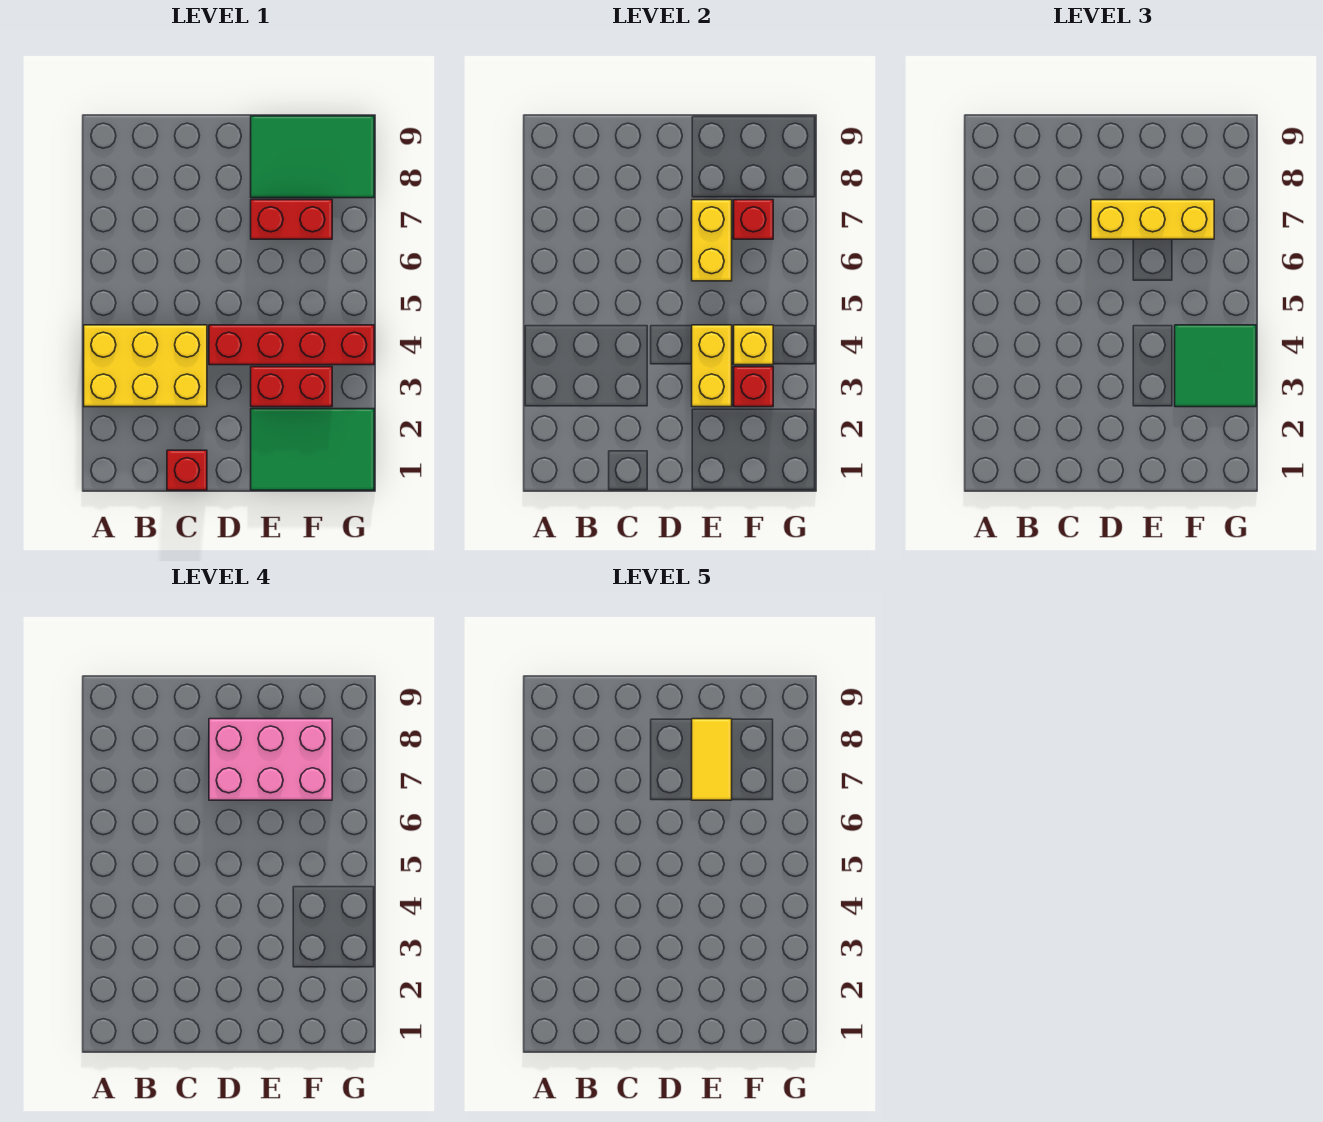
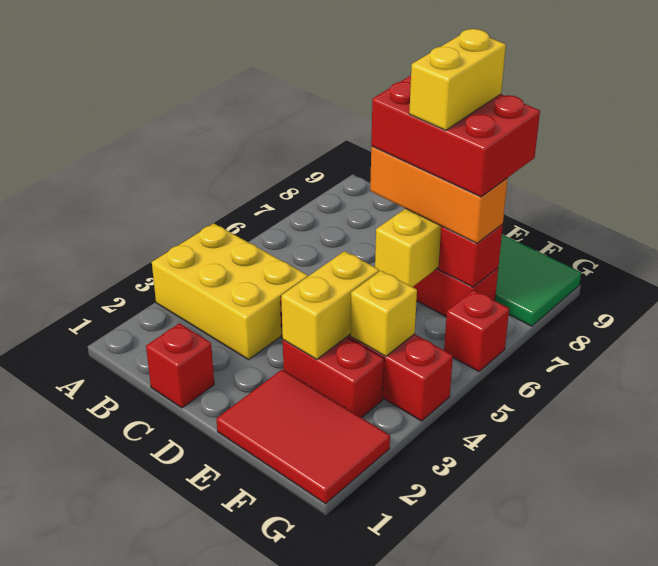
yellow 1x3 brick [1091,200,1214,239] -> orange 1x3 brick [370,146,508,243]
pink 2x3 brick [209,719,332,800] -> red 2x3 brick [371,76,540,197]
green 2x3 tile [251,409,374,490] -> red 2x3 tile [217,370,390,504]
yellow 1x2 tile [692,719,732,800] -> yellow 1x2 brick [409,29,506,130]
red 1x1 brick [734,367,773,407] -> red 1x1 brick moved to [444,290,509,372]
green 2x2 tile [1175,325,1256,407] -> none

